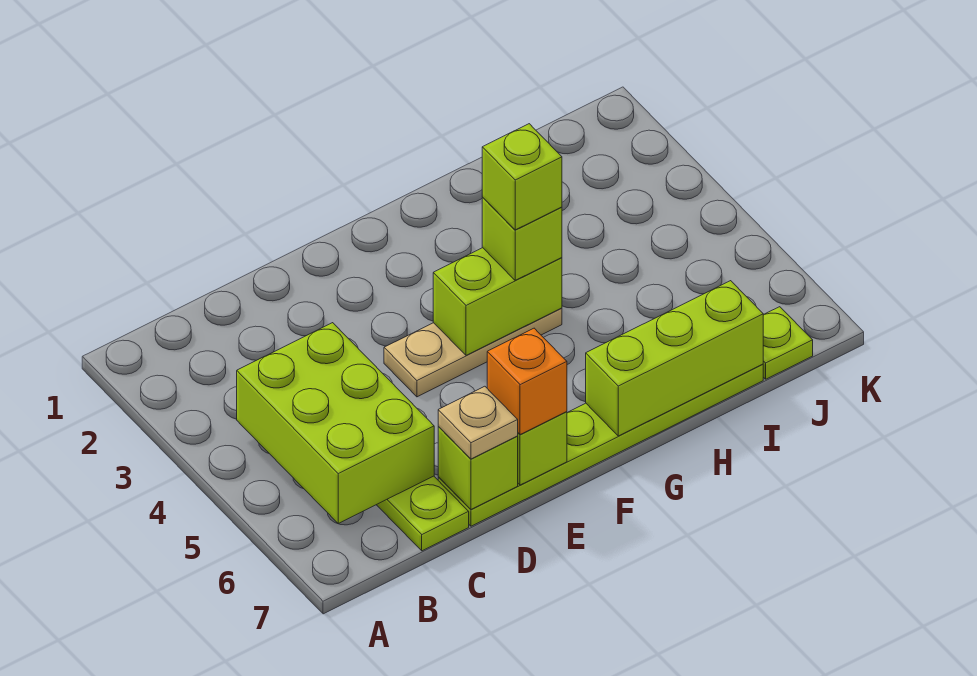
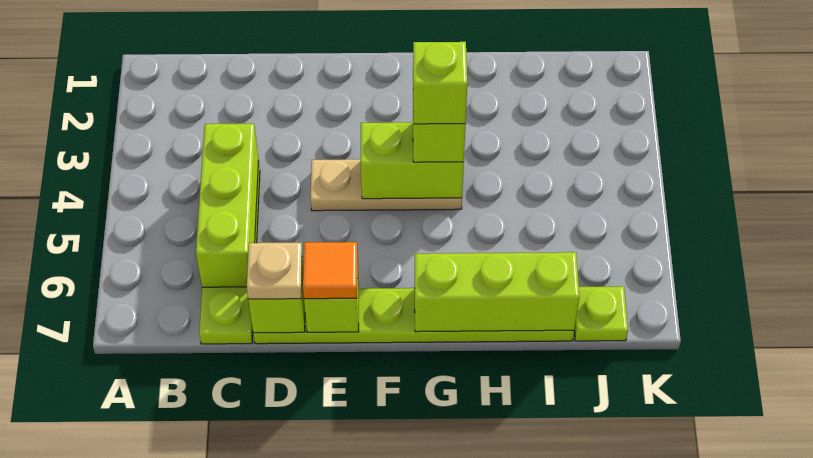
lime 2x3 brick [237,323,434,524] -> lime 1x3 brick [196,124,259,287]
orange 1x1 brick [487,328,567,434] -> orange 1x1 tile [303,242,357,299]

